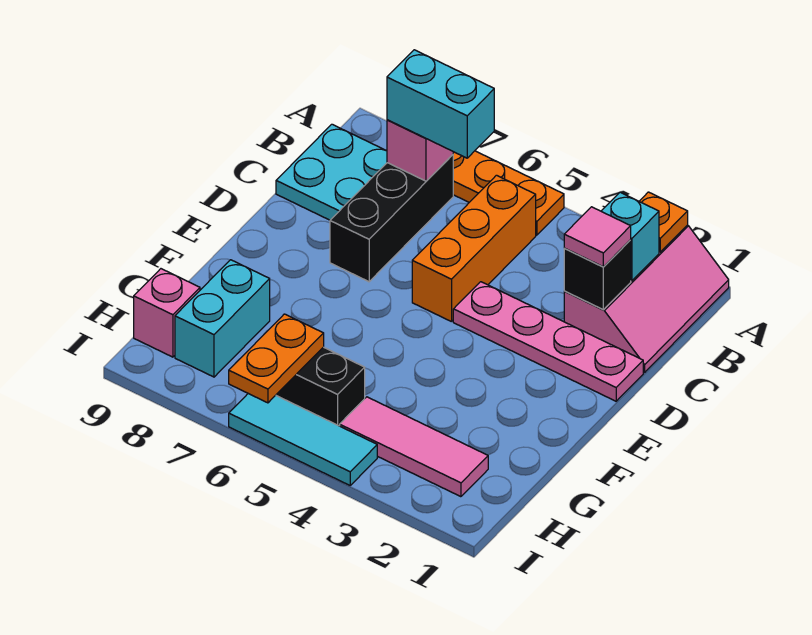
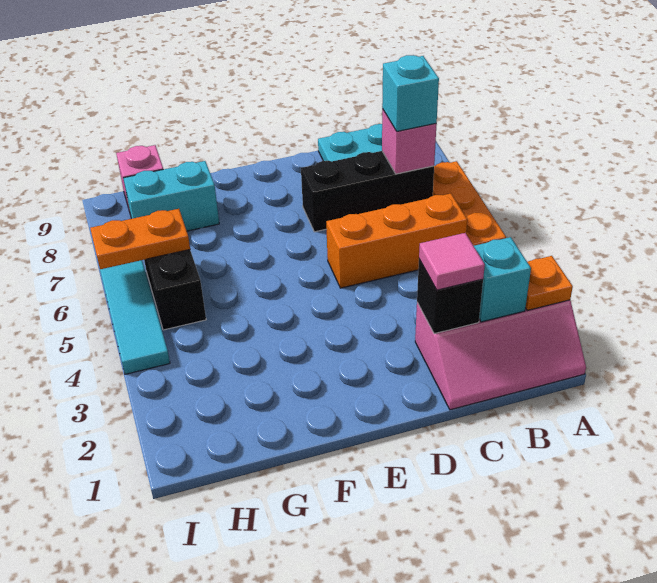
cyan 1x2 brick [387,50,494,158] -> cyan 1x1 brick [382,55,439,131]
pink 1x4 plate [453,282,643,401] -> none
pink 1x3 tile [340,397,488,497] -> none

